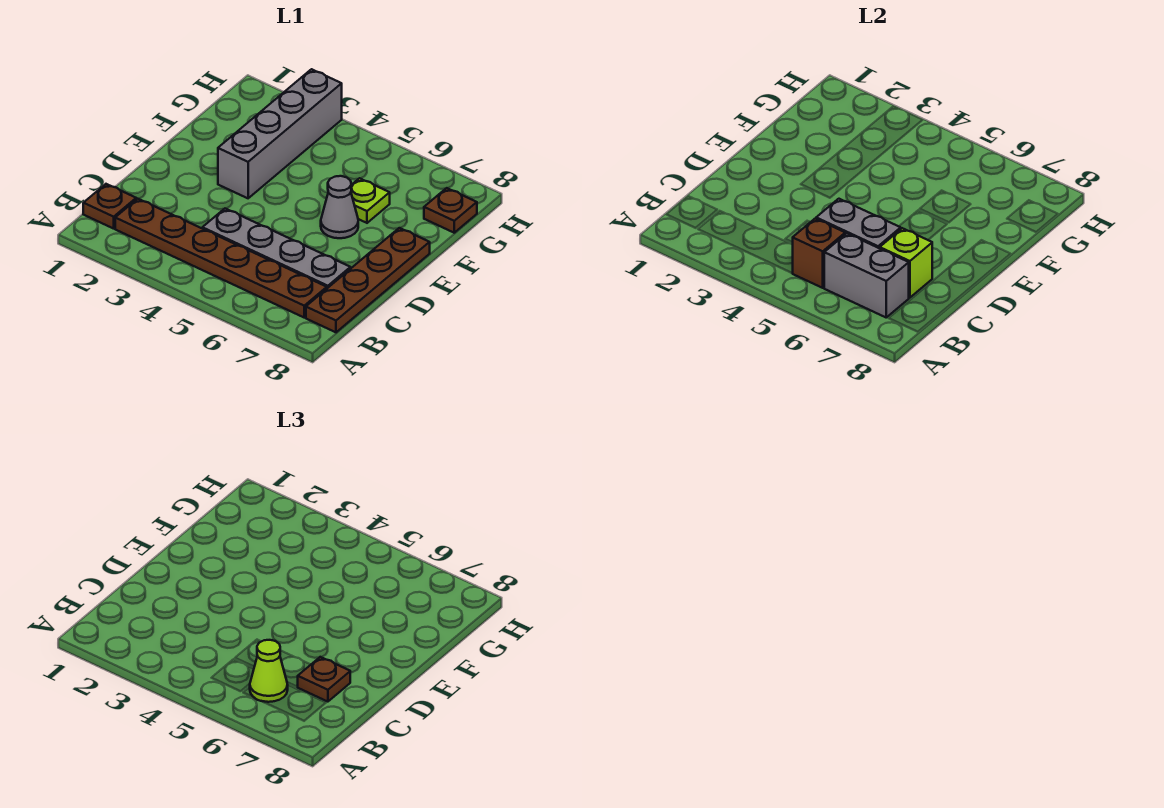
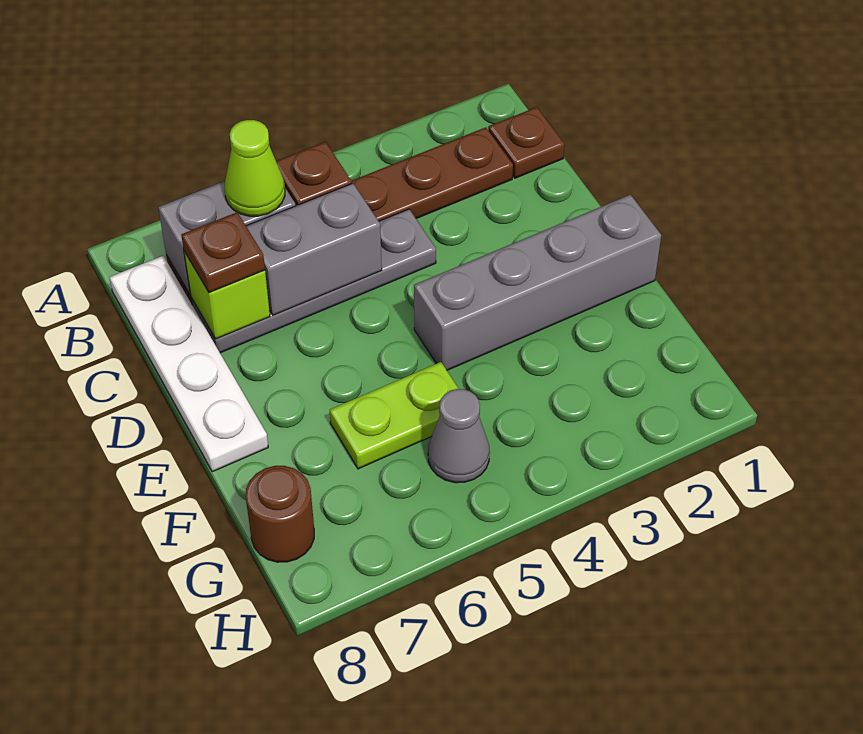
brown 1x4 plate [306,228,430,332] -> white 1x4 plate [109,256,268,472]
grey 1x4 brick [218,69,342,198] -> grey 1x4 brick turned to [414,195,661,370]
grey 1x1 cone [321,176,358,238] -> grey 1x1 cone moved to [428,389,490,483]
lime 1x1 plate [351,178,390,223] -> lime 1x2 plate [330,362,459,469]
brown 1x1 plate [424,188,477,233] -> brown 1x1 round brick [246,466,314,562]

